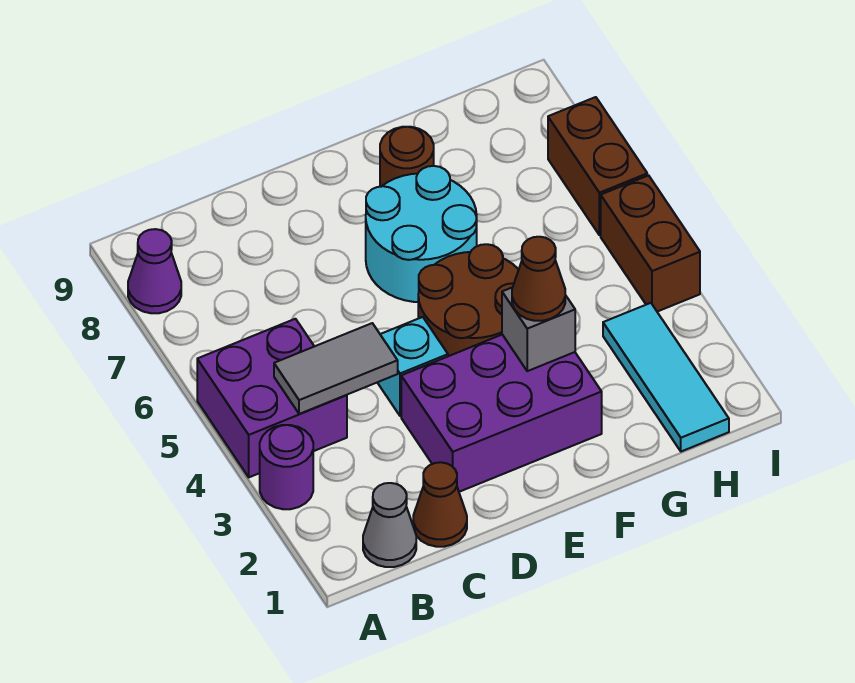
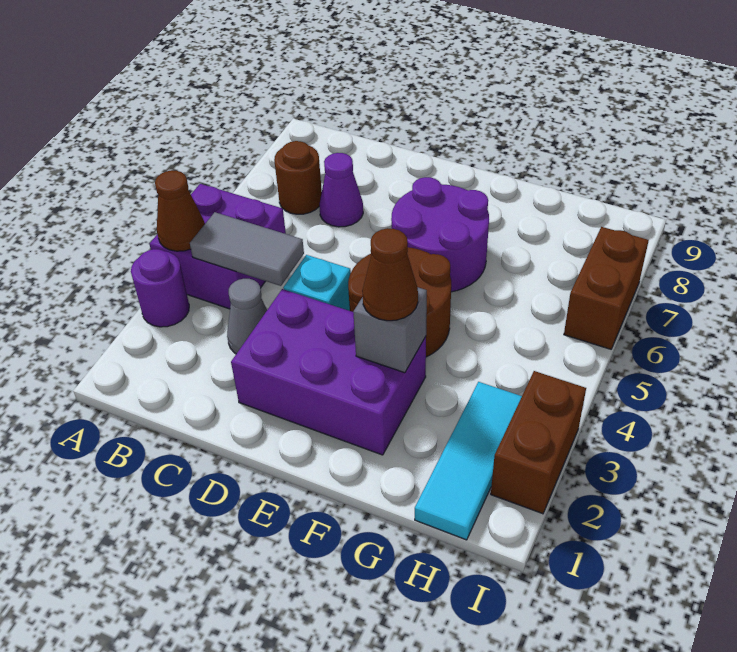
purple 1x1 cone [128,229,181,313] -> purple 1x1 cone moved to [319,153,363,227]
grey 1x1 cone [363,483,416,567] -> grey 1x1 cone moved to [227,279,267,354]
brown 1x1 cone [413,462,467,547] -> brown 1x1 cone moved to [155,170,205,251]
cyan 2x2 round brick [366,166,477,302] -> purple 2x2 round brick [391,177,489,292]
brown 1x1 round brick [380,127,434,187] -> brown 1x1 round brick moved to [274,141,322,214]
brown 1x2 brick [601,175,700,312] -> brown 1x2 brick moved to [491,371,586,514]

